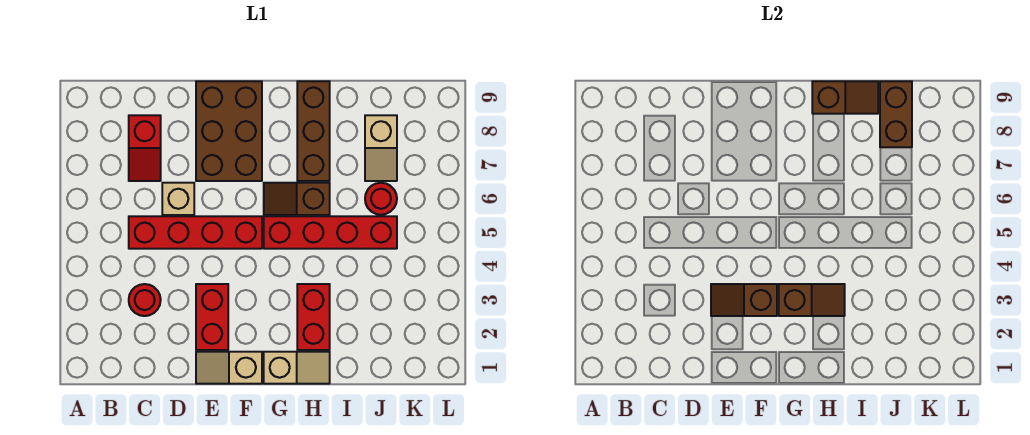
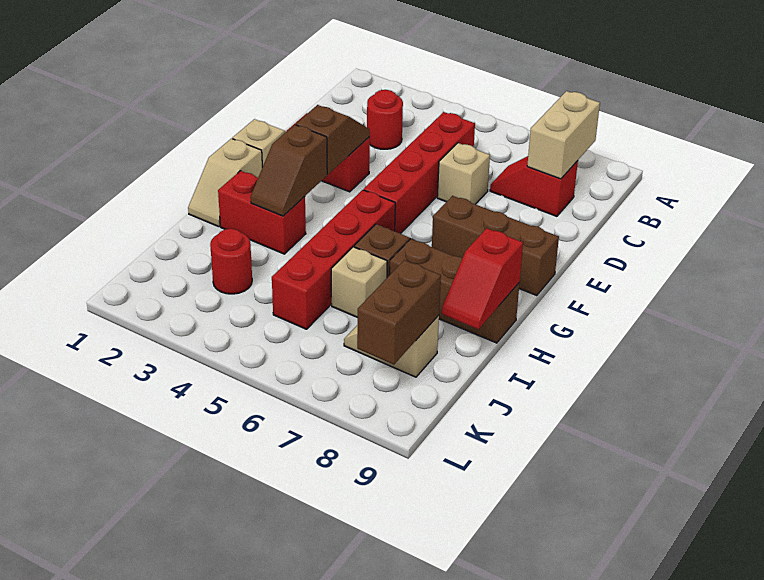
none -> tan 1x2 brick [527,91,600,179]
brown 2x3 brick [196,81,262,181] -> brown 1x3 brick [432,196,559,296]
brown 1x2 slope [812,81,878,114] -> red 1x2 slope [442,228,523,329]
none -> tan 1x1 brick [331,247,387,318]
red 1x1 round brick [365,183,397,215] -> red 1x1 round brick moved to [210,229,252,294]
brown 1x2 brick [880,81,912,147] -> brown 1x2 brick turned to [357,260,441,365]

